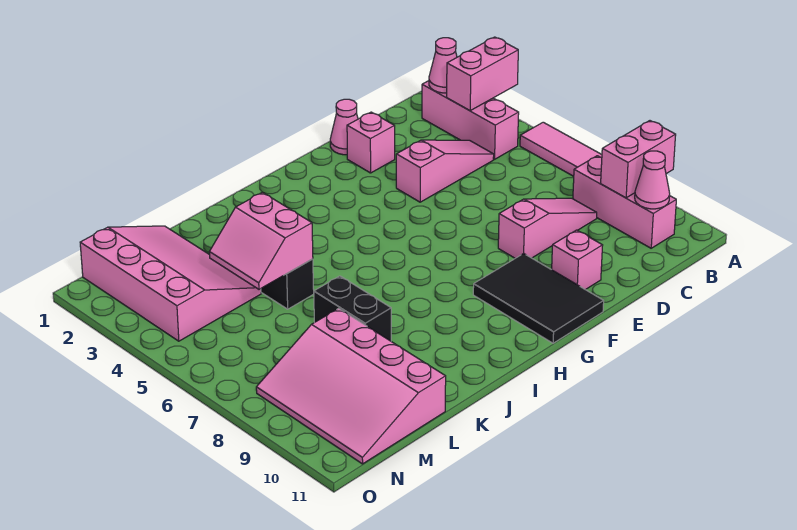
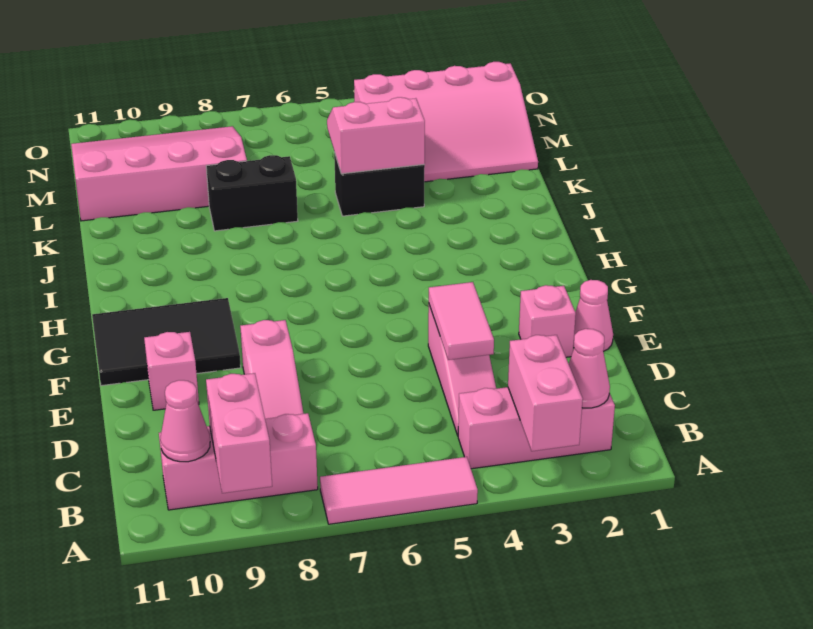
none -> pink 1x2 tile [429,282,494,360]

